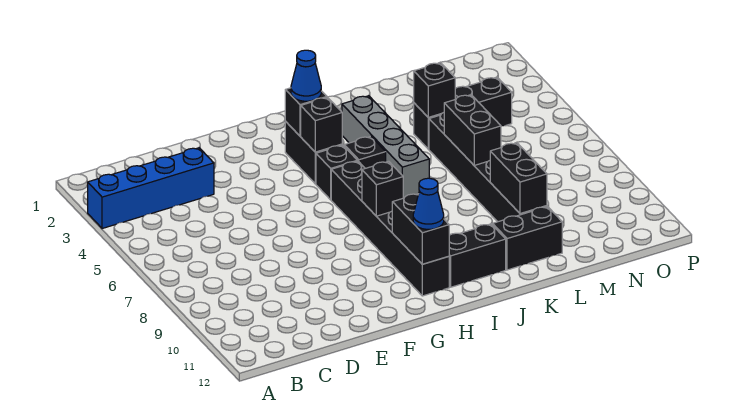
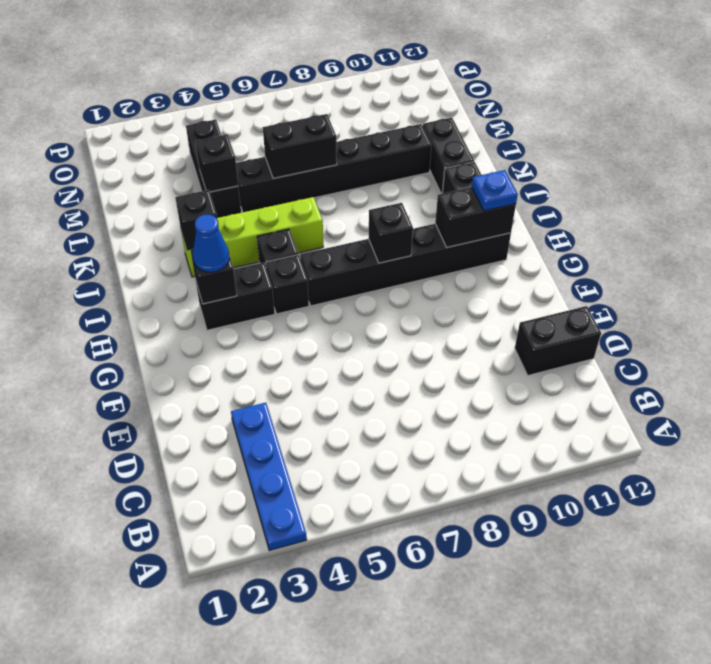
blue 1x4 brick [88,148,214,229] -> blue 1x4 plate [231,403,307,551]
black 1x1 brick [301,97,342,152] -> black 1x1 brick moved to [175,190,217,250]
blue 1x1 cone [413,178,444,229] -> blue 1x1 plate [472,170,518,211]
grey 1x4 brick [342,96,429,198] -> lime 1x4 brick [181,197,323,277]
black 1x2 brick [490,143,547,214] -> black 1x2 brick moved to [515,306,601,375]

